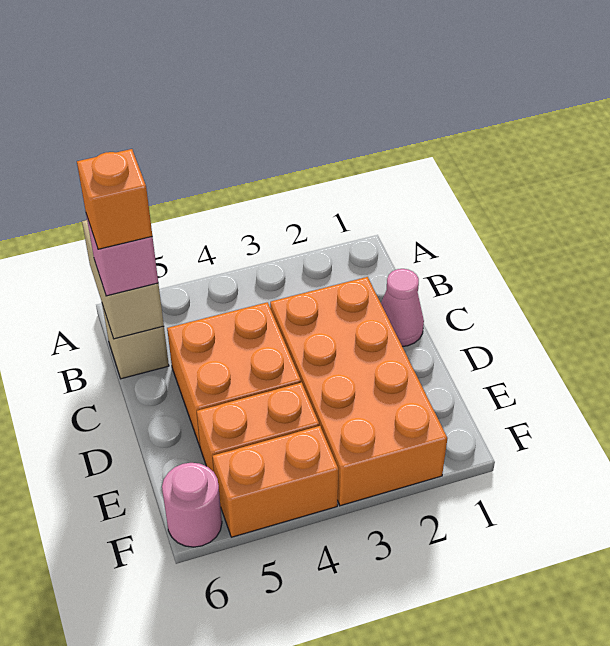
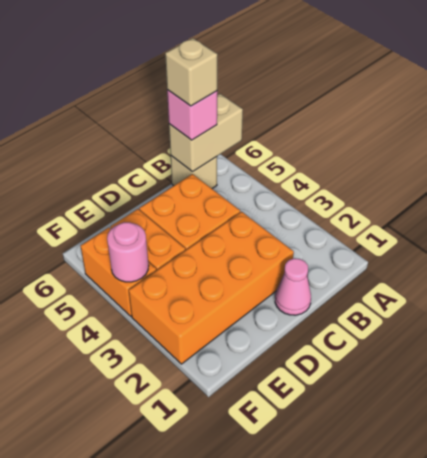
orange 1x1 brick [77,149,152,249] -> tan 1x1 brick [165,38,217,106]
pink 1x1 round brick [162,463,222,547] -> pink 1x1 round brick moved to [107,222,149,282]

